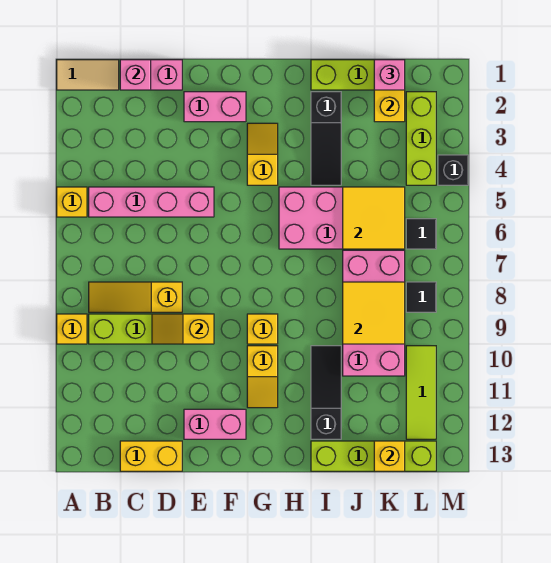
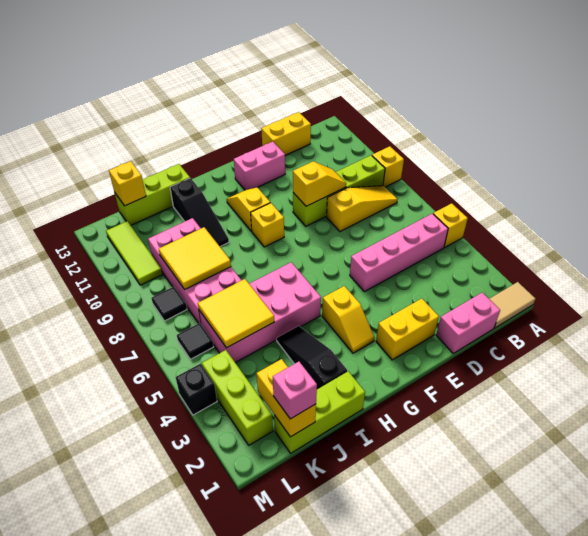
pink 1x1 brick [120,60,151,90] -> none
pink 1x2 brick [184,92,246,122] -> yellow 1x2 brick [376,298,439,360]
lime 1x4 brick [311,441,436,471] -> lime 1x3 brick [115,164,190,225]

